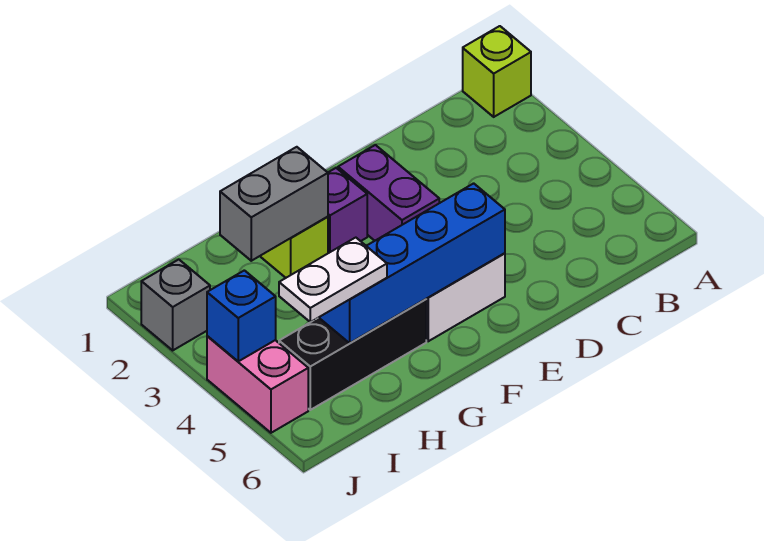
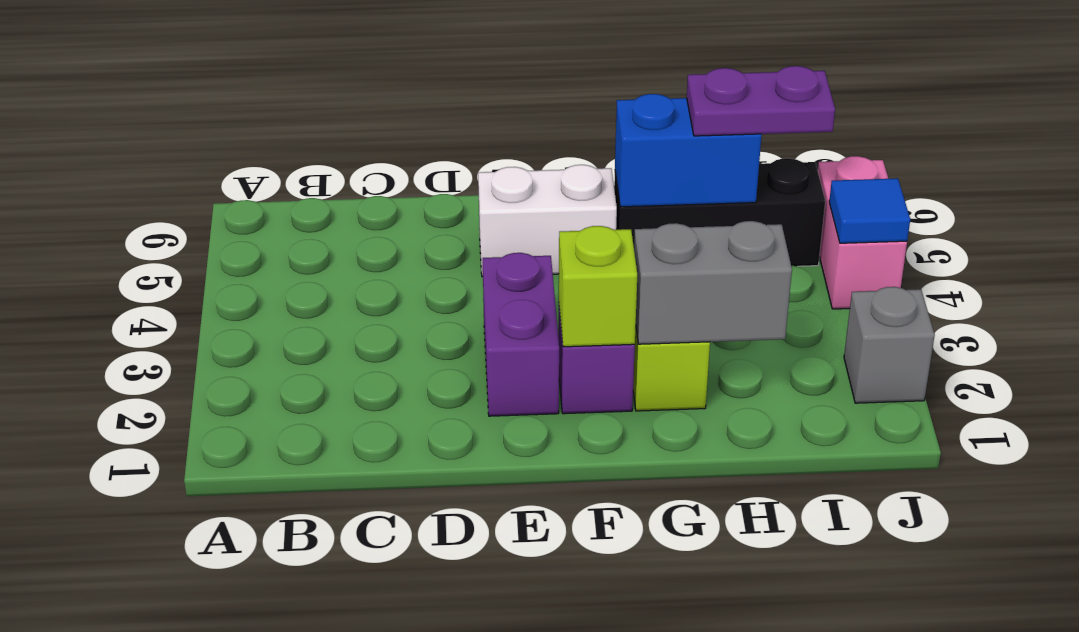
lime 1x1 brick [463,26,531,117] -> lime 1x1 brick moved to [559,226,637,347]
blue 1x4 brick [319,183,505,343] -> blue 1x2 brick [615,94,762,207]
white 1x2 plate [279,238,387,322] -> purple 1x2 plate [687,66,835,136]
blue 1x1 brick [207,270,276,361] -> blue 1x1 tile [829,178,910,243]

